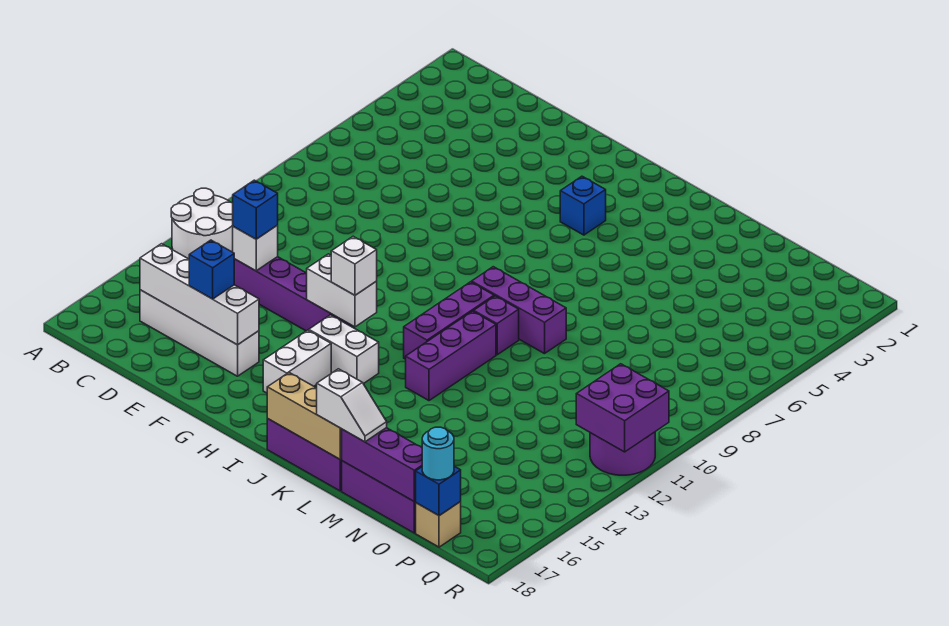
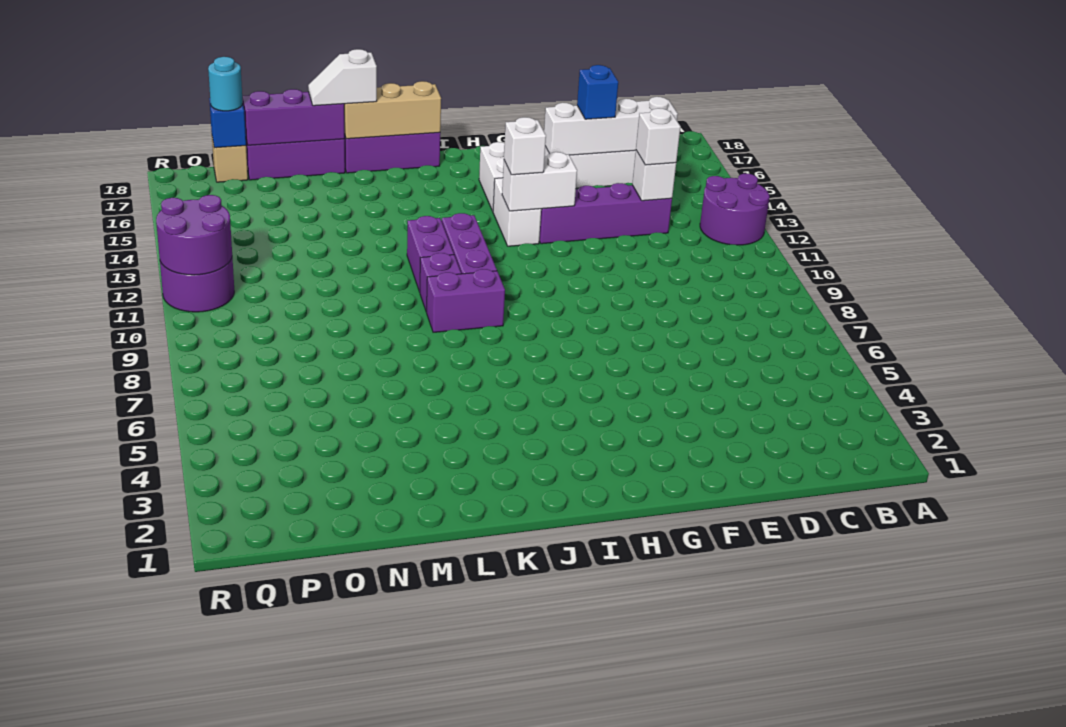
white 2x2 round brick [171,188,233,259] -> purple 2x2 round brick [700,174,770,245]
blue 1x1 brick [233,180,278,239] -> white 1x1 brick [636,108,681,165]
white 1x2 brick [309,315,379,384] -> white 1x2 brick turned to [493,178,541,246]
blue 1x1 brick [560,176,606,235] -> none
purple 1x3 brick [472,267,566,354] -> purple 1x2 brick [427,269,505,332]
purple 1x3 brick [406,311,496,401] -> purple 1x2 brick [407,216,454,292]
purple 2x2 brick [576,364,669,452] -> purple 2x2 round brick [156,195,232,275]

